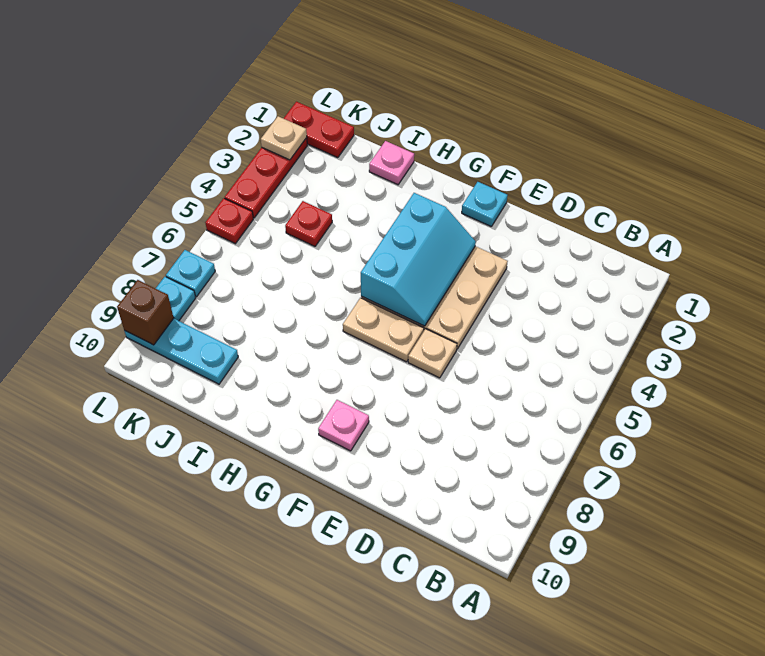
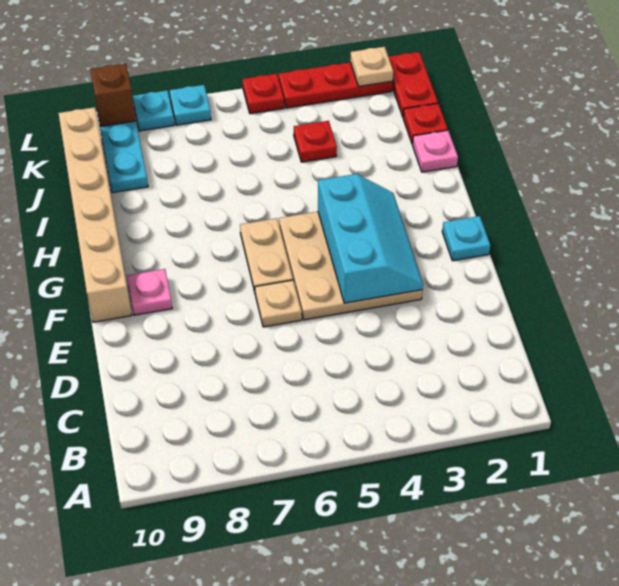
cyan 2x3 slope [361,193,476,326] -> cyan 2x3 slope turned to [318,174,423,303]
none -> tan 1x6 brick [59,107,132,322]
none -> red 1x1 plate [403,104,448,144]

